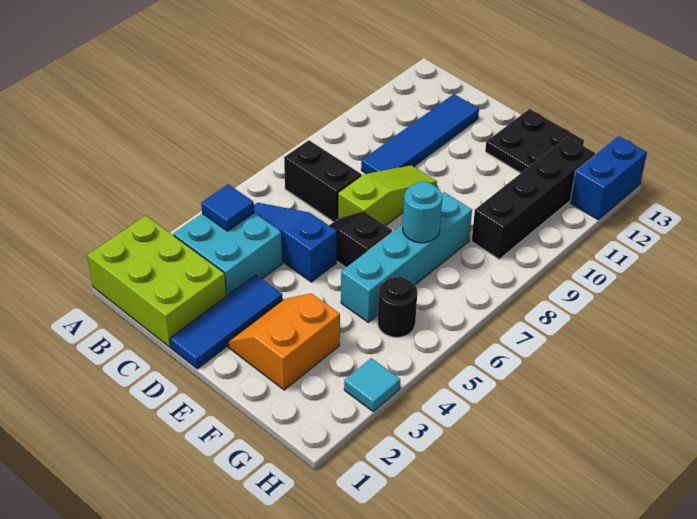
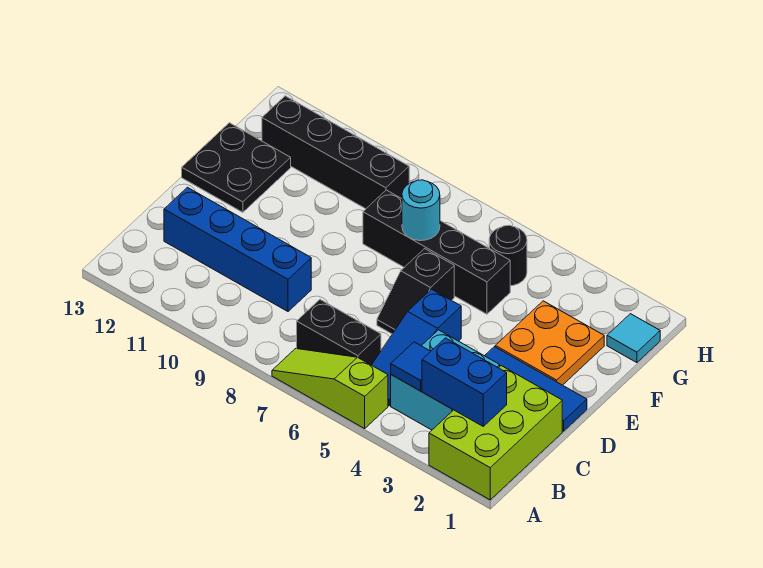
black 1x2 brick [284,140,361,222] -> black 1x2 brick turned to [297,300,381,365]
blue 1x4 tile [361,94,479,174] -> blue 1x4 brick [164,187,311,311]
lime 1x3 slope [338,165,437,226] -> lime 1x3 slope moved to [272,349,388,428]
orange 2x2 slope [228,293,340,390] -> orange 2x2 plate [495,301,604,385]
cyan 1x4 brick [341,192,472,322] -> black 1x4 brick [363,190,510,314]
cyan 1x1 tile [344,358,400,411] -> cyan 1x1 tile moved to [607,314,660,363]
blue 1x2 brick [570,136,647,220] -> blue 1x2 brick moved to [422,338,507,426]

